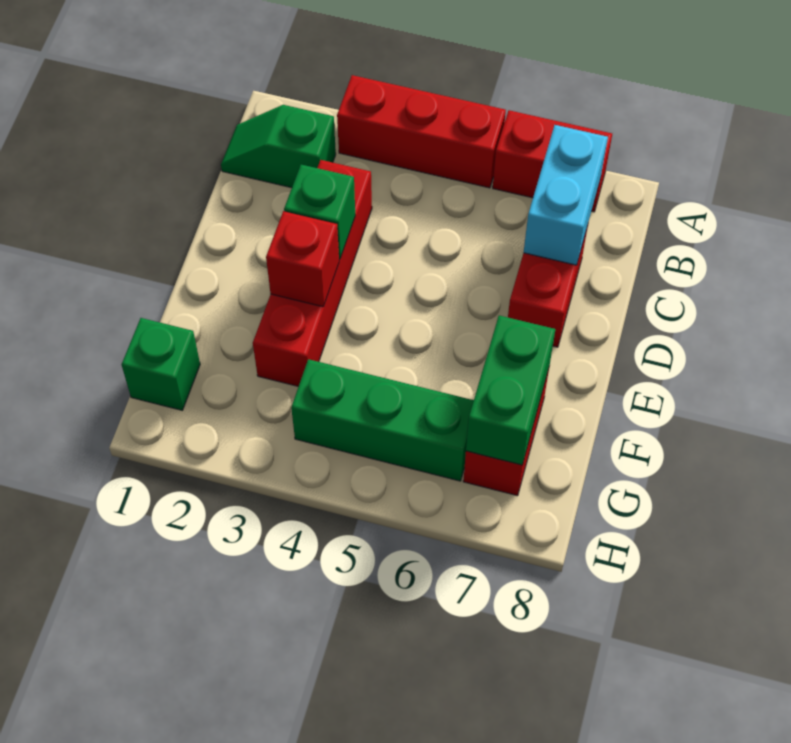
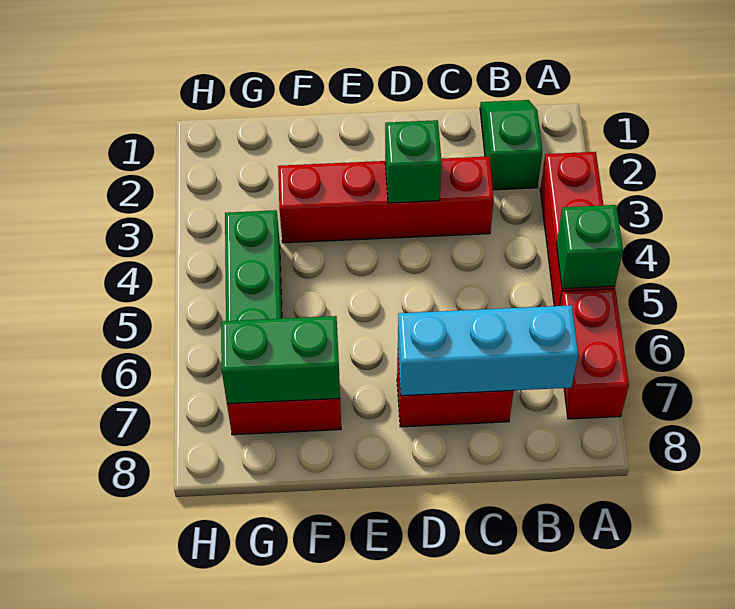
cyan 1x2 brick [524,125,608,265] -> cyan 1x3 brick [398,305,578,396]
red 1x1 brick [266,211,339,307] -> none
green 1x1 brick [122,318,200,410] -> green 1x1 brick moved to [557,205,623,289]

